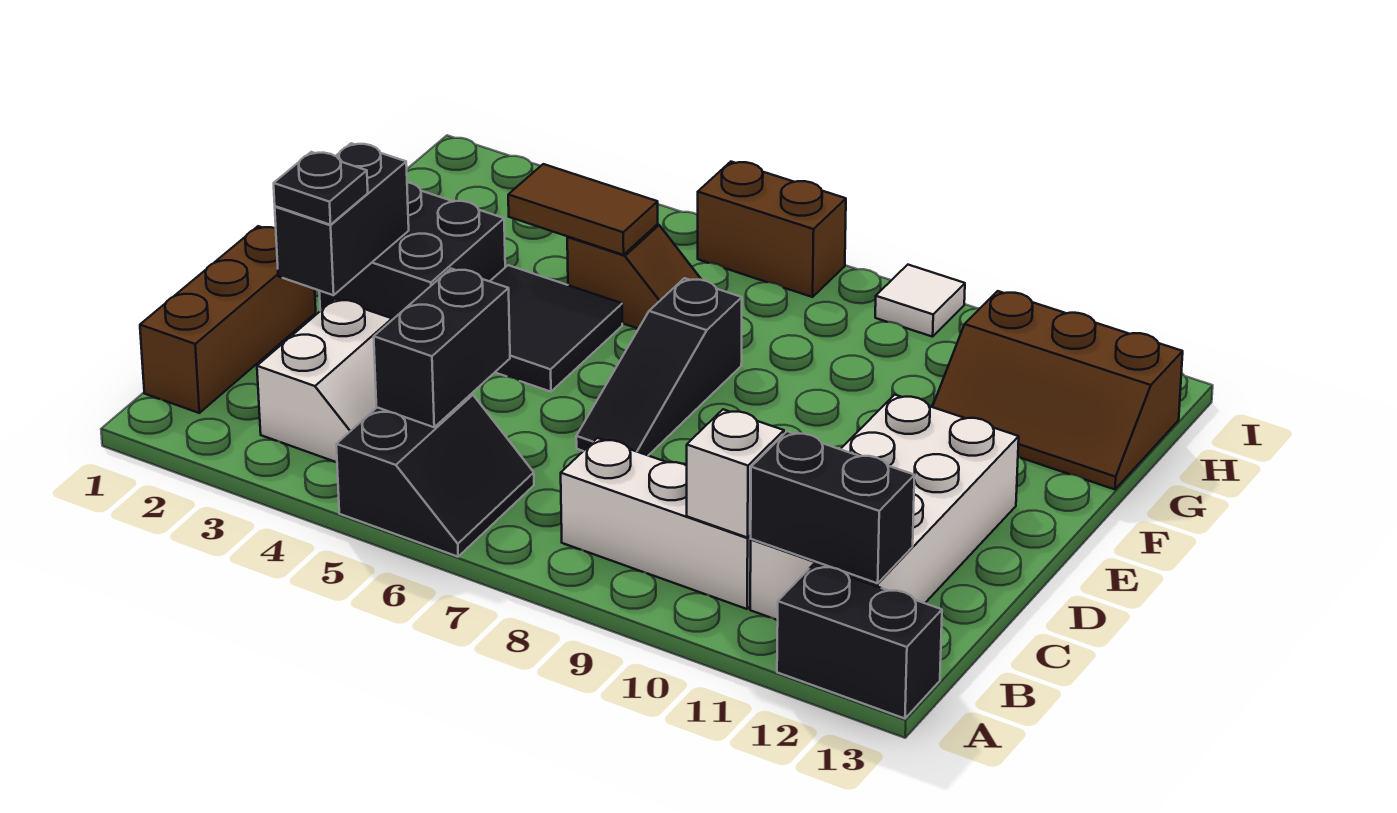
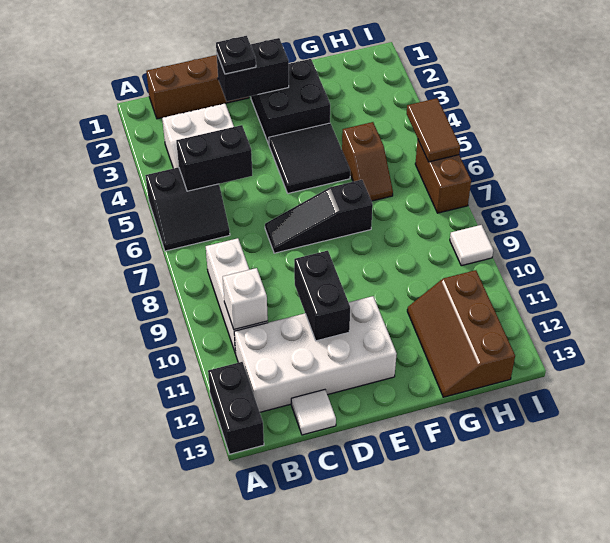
black 1x2 brick [751,431,915,583] -> black 1x2 brick moved to [294,251,350,341]
none -> white 1x1 tile [291,390,336,435]
brown 1x2 tile [508,164,658,255] -> brown 1x2 tile moved to [407,98,460,162]

